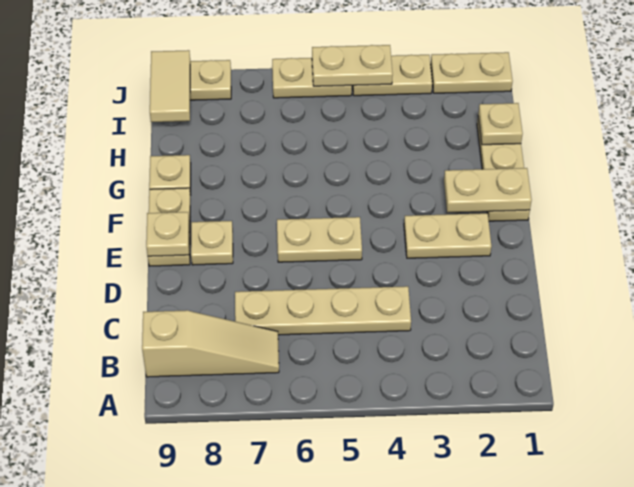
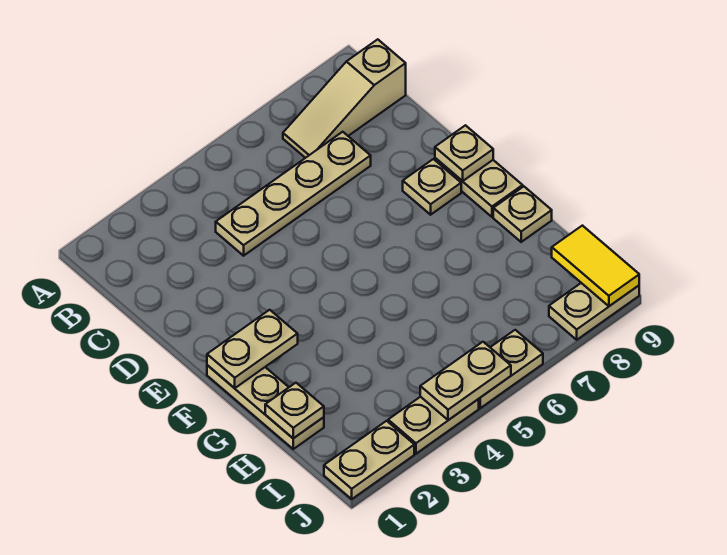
tan 1x2 plate [404,213,491,258] -> none
tan 1x2 plate [277,217,362,262] -> none
tan 1x2 tile [150,50,190,122] -> yellow 1x2 tile [552,226,639,306]

